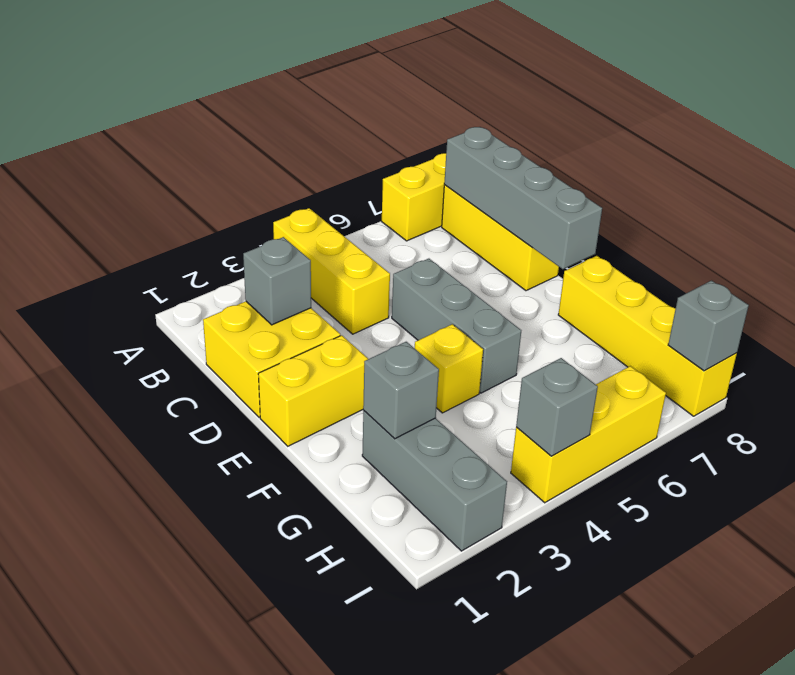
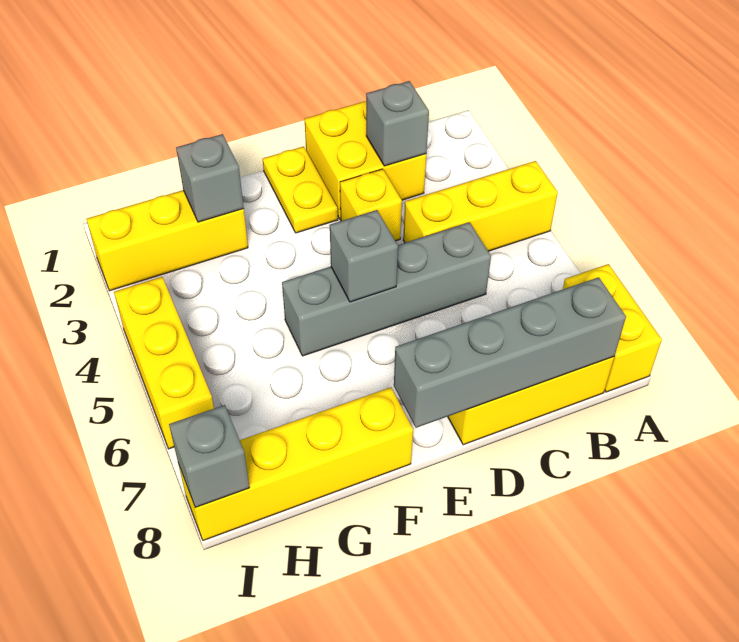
grey 1x3 brick [392,259,521,393] -> grey 1x4 brick [282,222,491,356]
yellow 1x2 brick [258,335,368,446] -> yellow 1x2 plate [263,146,338,233]
yellow 1x1 brick [415,324,483,413] -> yellow 1x1 brick moved to [340,169,402,241]
grey 1x3 brick [362,411,507,551] -> yellow 1x3 brick [87,190,248,291]
grey 1x1 brick [516,358,598,456] -> grey 1x1 brick moved to [330,210,398,302]

